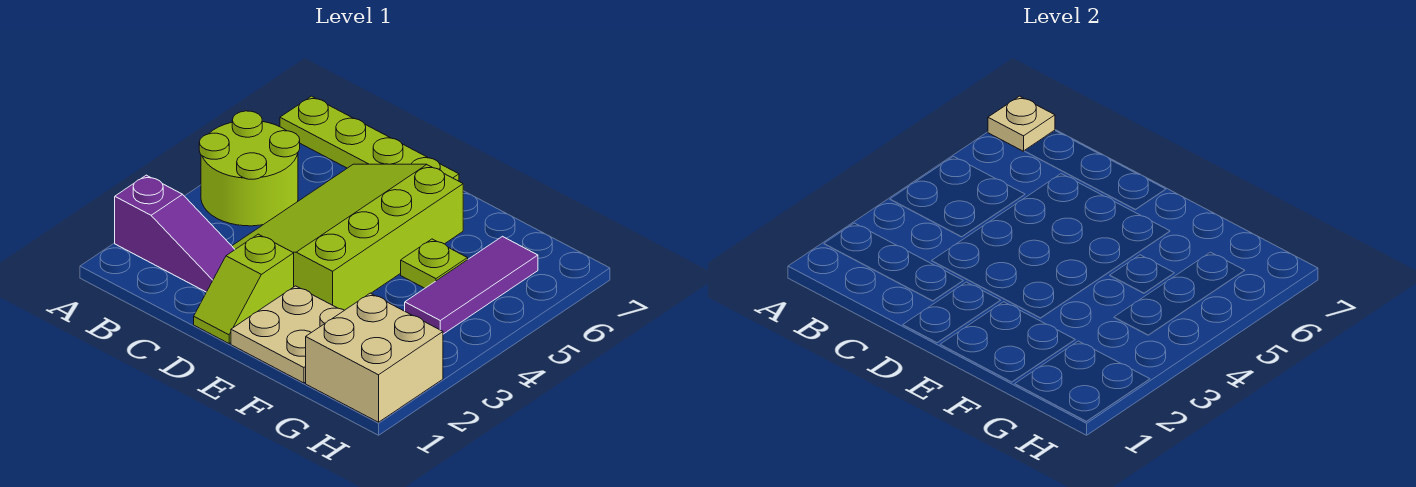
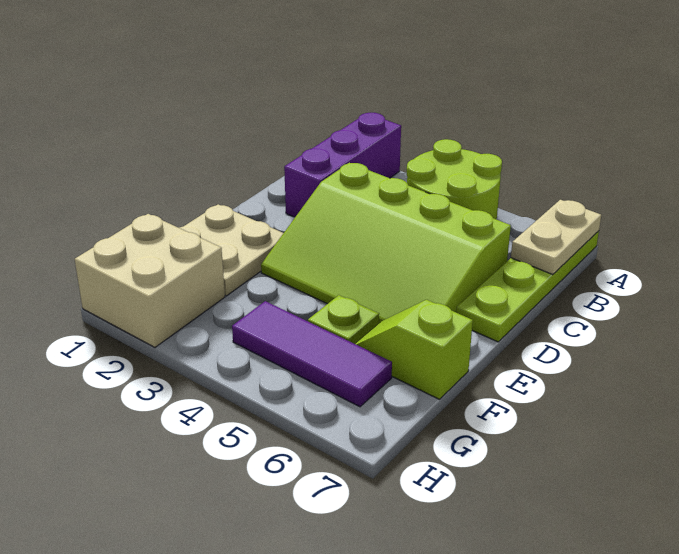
purple 1x3 slope [115,175,235,292] -> purple 1x3 brick [284,113,401,217]
tan 1x1 plate [988,96,1055,151] -> tan 1x2 plate [511,200,601,275]
lime 3x4 slope [232,164,463,310] -> lime 3x4 slope turned to [261,163,511,323]
lime 1x2 slope [194,234,294,343] -> lime 1x2 slope moved to [355,300,473,399]

